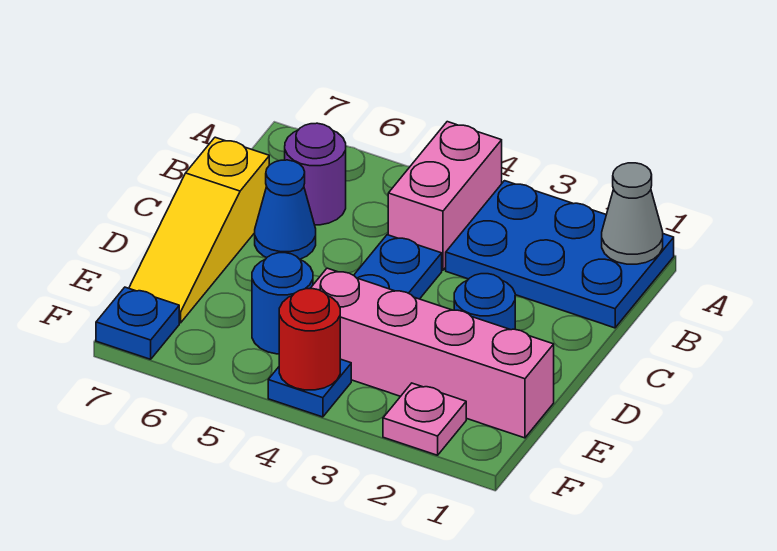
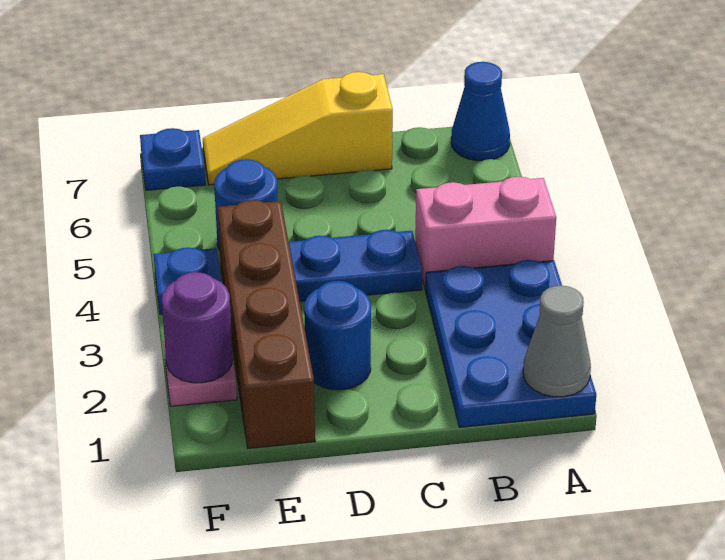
purple 1x1 round brick [285,123,346,225] -> purple 1x1 round brick moved to [162,272,233,383]
blue 1x1 cone [255,160,316,259] -> blue 1x1 cone moved to [451,62,510,161]
pink 1x4 brick [310,268,554,438] -> brown 1x4 brick [218,200,315,448]
red 1x1 round brick [279,289,340,390] -> none

